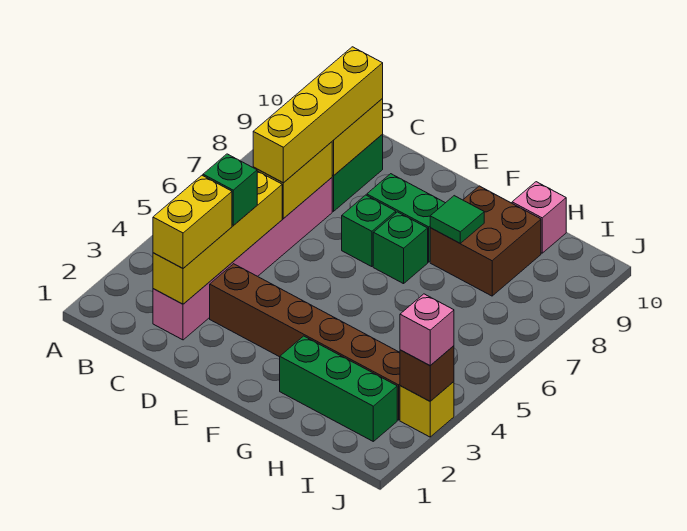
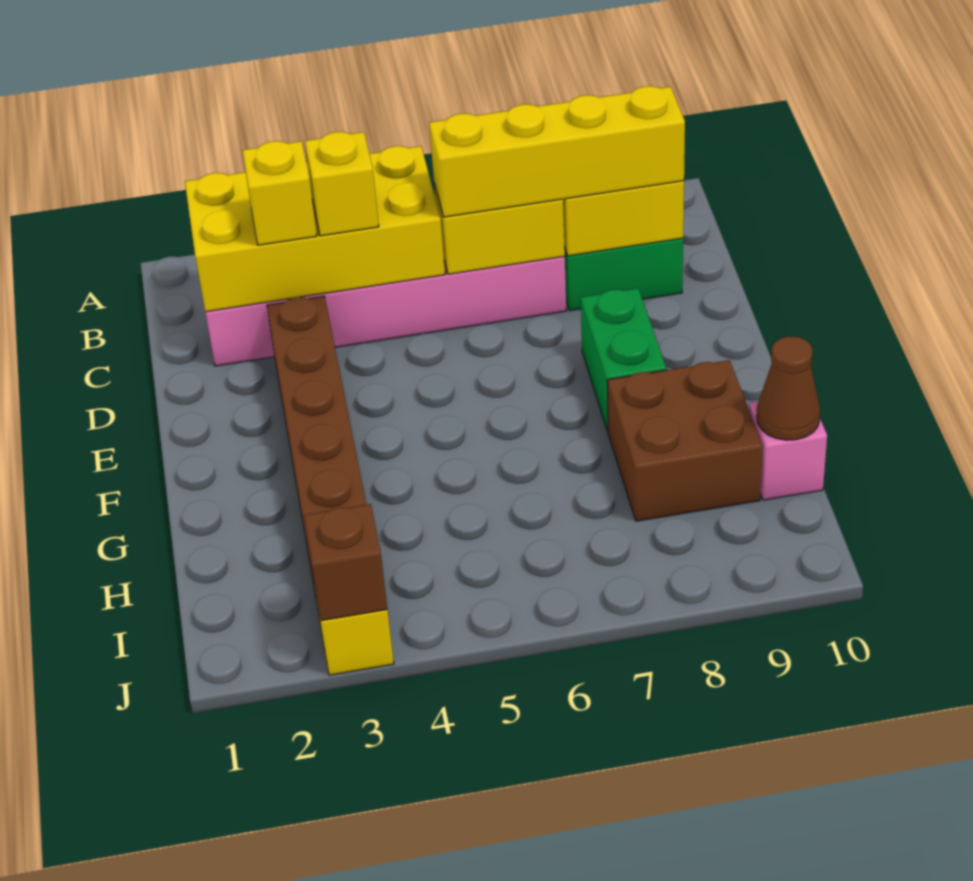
yellow 1x4 brick [153,171,282,304] -> yellow 2x4 brick [185,146,445,312]
yellow 1x2 brick [153,176,232,268] -> yellow 1x1 brick [242,141,317,245]
green 1x1 brick [203,154,257,226] -> yellow 1x1 brick [305,132,379,236]
green 1x1 brick [342,195,396,267] -> none
green 1x1 brick [373,212,428,284] -> none
green 1x3 brick [280,336,397,441] -> none
green 1x1 tile [430,196,484,243] -> none
none -> brown 1x1 cone [756,336,820,440]
pink 1x1 brick [400,294,454,365] -> none

